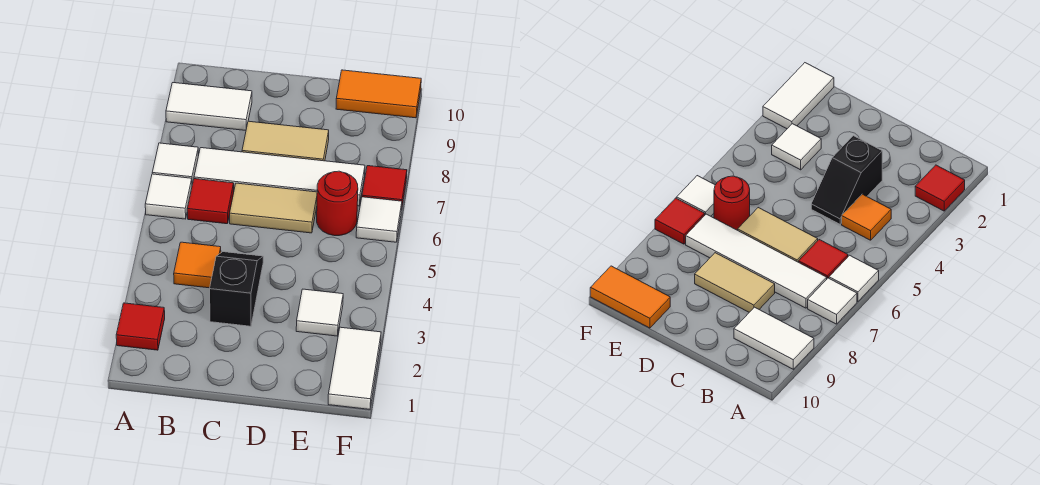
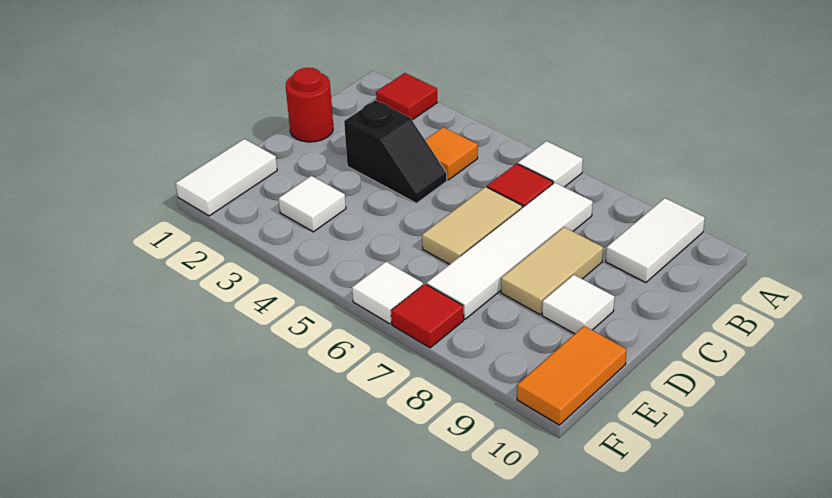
white 1x1 tile [152,143,198,184] -> white 1x1 tile moved to [542,275,615,334]
red 1x1 round brick [317,171,358,236] -> red 1x1 round brick moved to [286,68,333,142]
white 1x2 tile [328,327,381,409] -> white 1x2 tile turned to [176,139,277,216]

